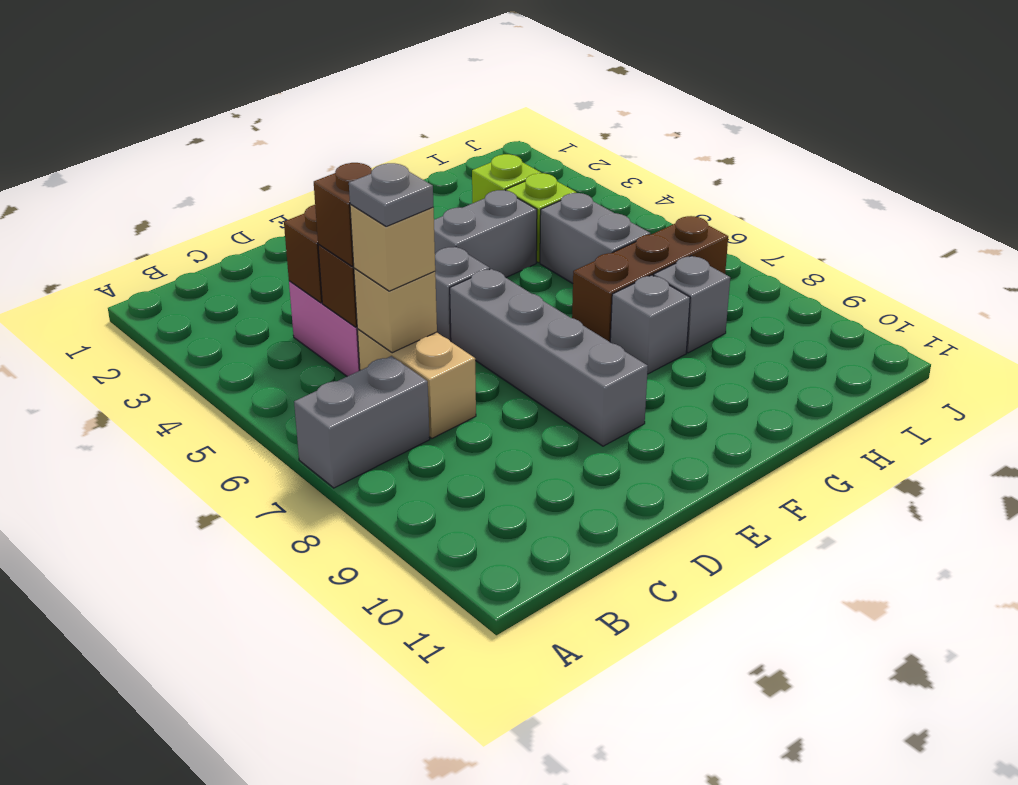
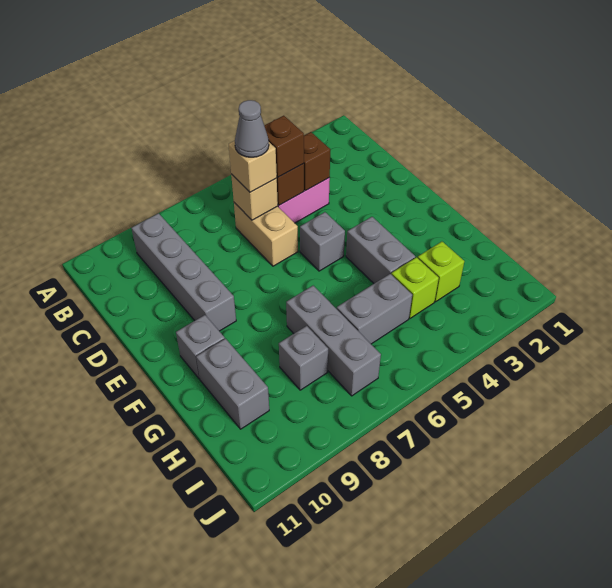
grey 1x2 brick [294,356,430,488] -> grey 1x2 brick moved to [196,339,269,429]
tan 1x2 brick [357,329,476,438] -> tan 1x2 brick turned to [234,203,298,266]
grey 1x1 plate [349,163,433,227] -> grey 1x1 cone [235,100,269,157]
grey 1x4 brick [450,269,648,446] -> grey 1x4 brick turned to [131,213,236,331]
brown 1x3 brick [572,216,728,342] -> grey 1x3 brick [286,286,381,396]
grey 1x1 brick [610,275,690,374] -> grey 1x1 brick moved to [176,315,225,379]

